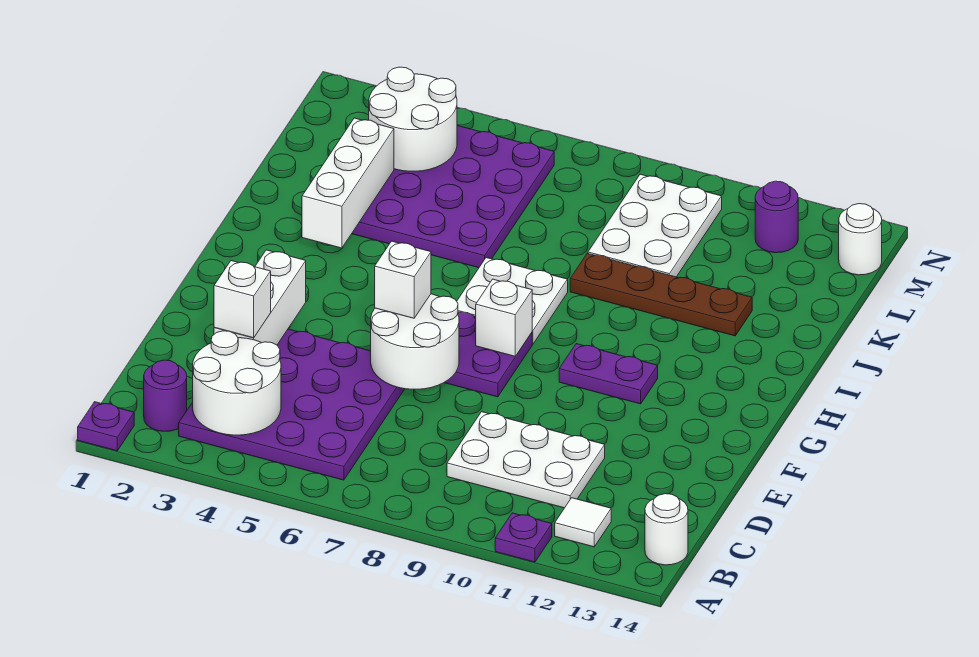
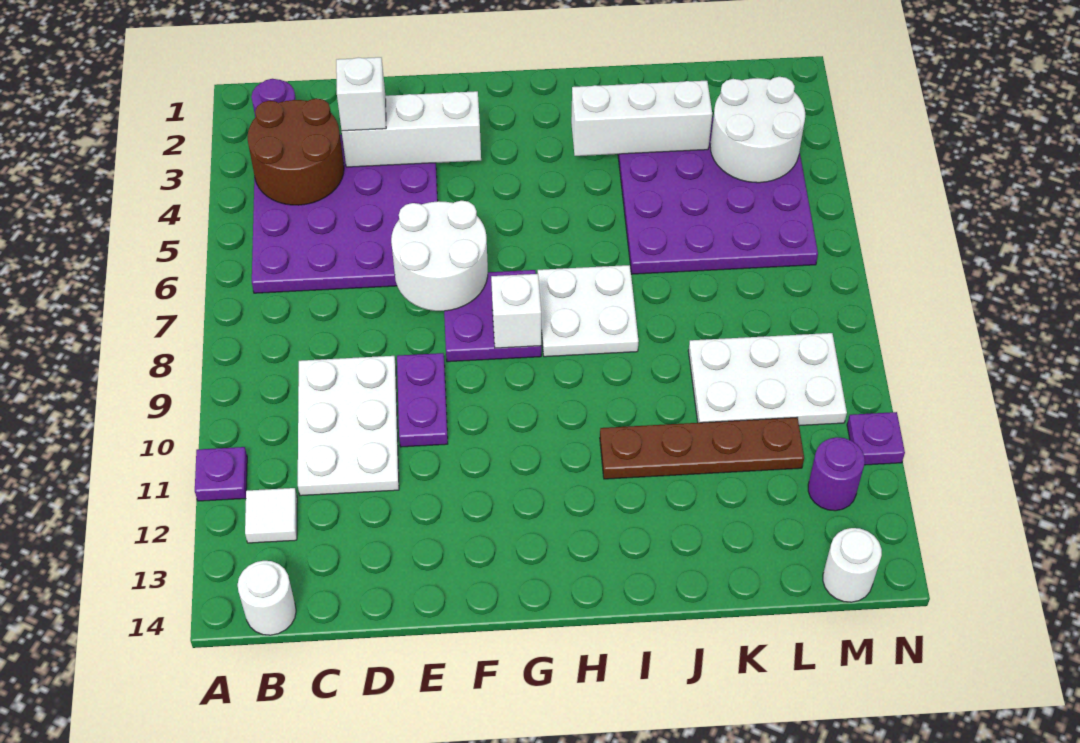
purple 1x1 plate [78,402,134,451] -> purple 1x1 plate moved to [847,412,905,465]
white 2x2 round brick [193,331,281,435] -> brown 2x2 round brick [248,98,344,205]
white 1x1 brick [375,241,431,318] -> none
purple 1x2 plate [559,344,658,404] -> purple 1x2 plate moved to [397,353,448,447]
brown 1x4 plate [570,253,752,336] -> brown 1x4 plate turned to [600,418,804,479]

